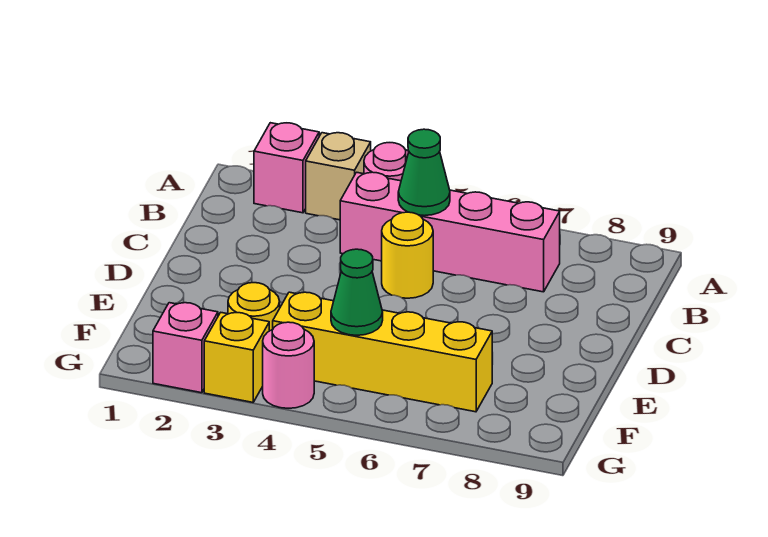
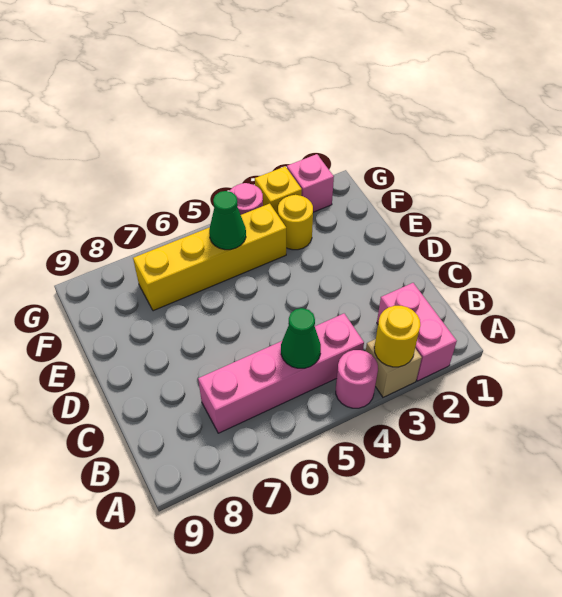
pink 1x1 brick [254,123,319,213] -> pink 1x2 brick [377,283,457,381]
yellow 1x1 round brick [382,212,433,298] -> yellow 1x1 round brick moved to [374,306,420,367]

